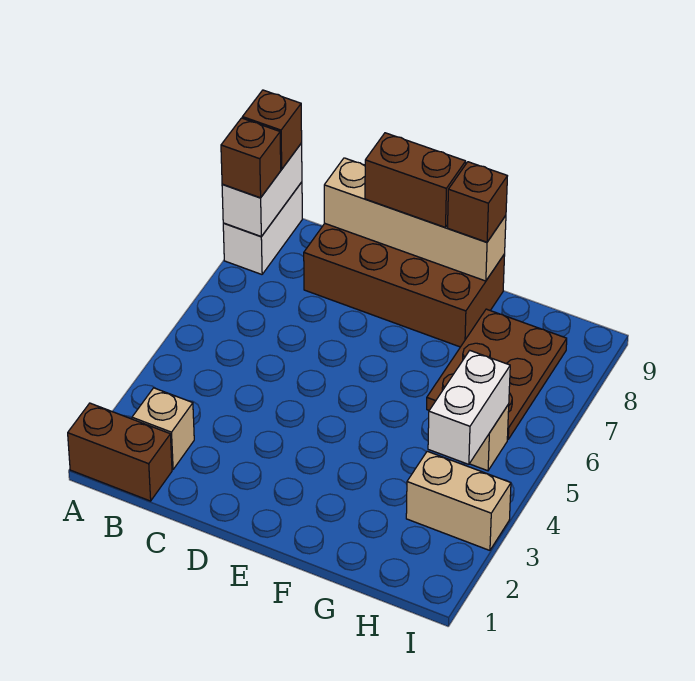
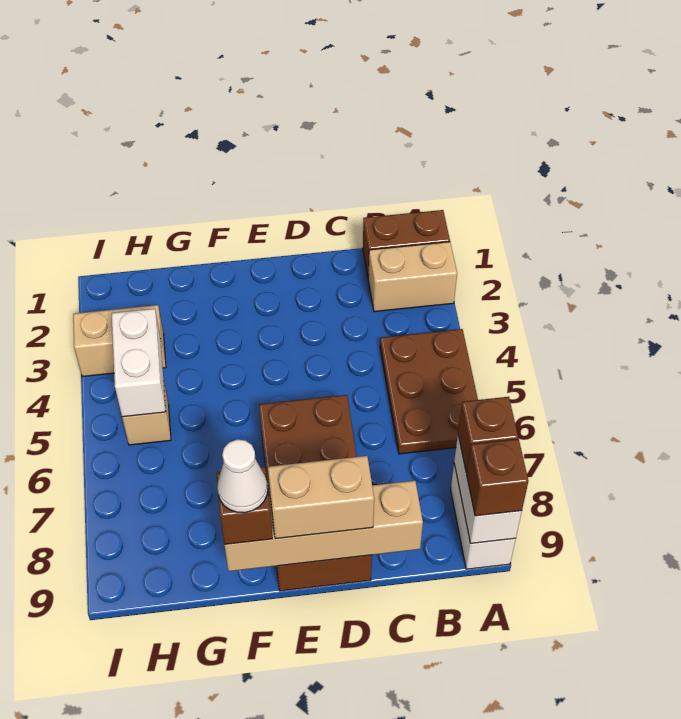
tan 1x1 brick [132,388,194,469] -> tan 1x2 brick [368,242,457,312]
brown 2x4 brick [304,224,505,347] -> brown 2x4 brick turned to [259,395,372,591]
brown 1x2 brick [365,133,466,227] -> tan 1x2 brick [268,456,374,539]
none -> white 1x1 cone [217,440,268,513]
brown 2x3 plate [427,309,567,440] -> brown 2x3 plate moved to [380,329,478,454]

